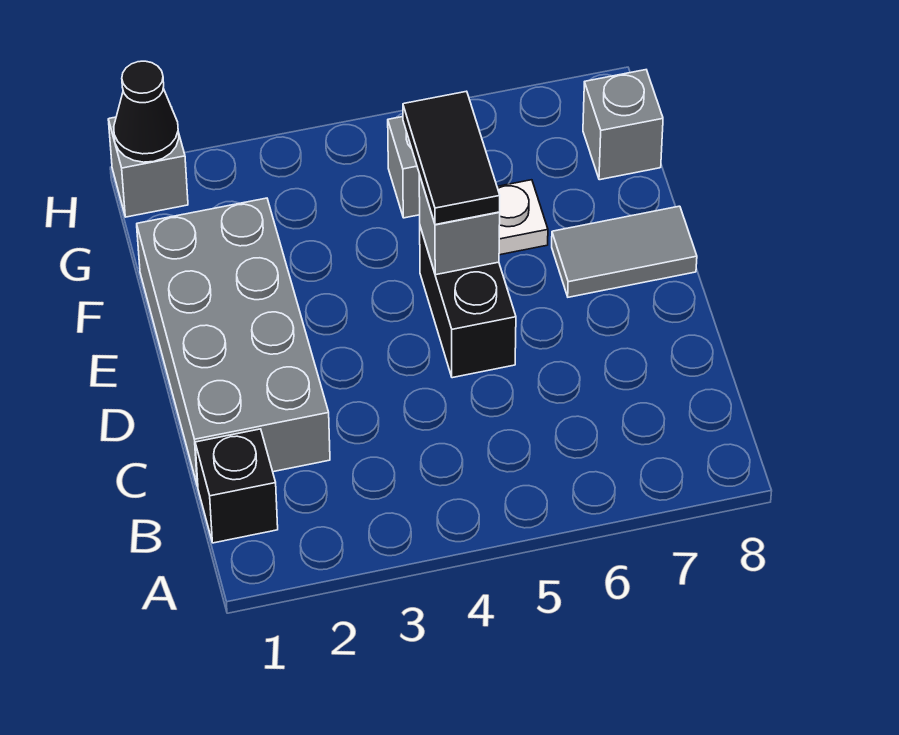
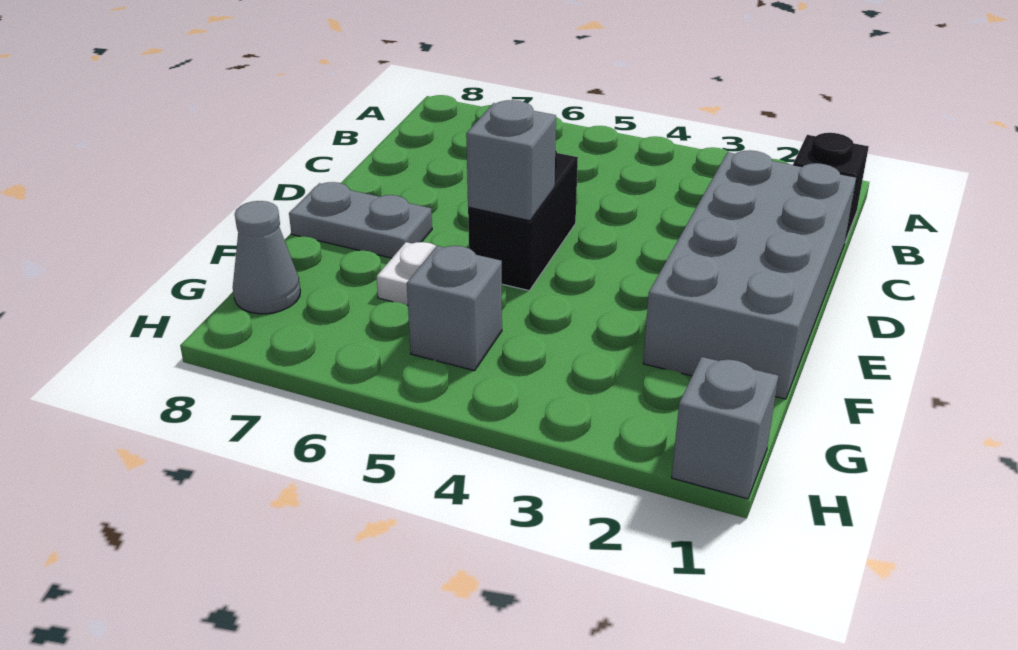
black 1x2 tile [403,91,500,225] -> none
grey 1x2 tile [552,206,697,297] -> grey 1x2 plate [289,182,432,258]
grey 1x1 brick [583,70,663,180] -> grey 1x1 cone [233,201,300,314]
black 1x1 cone [114,61,179,162] -> none

